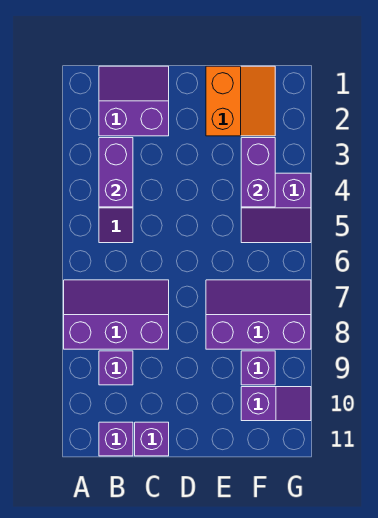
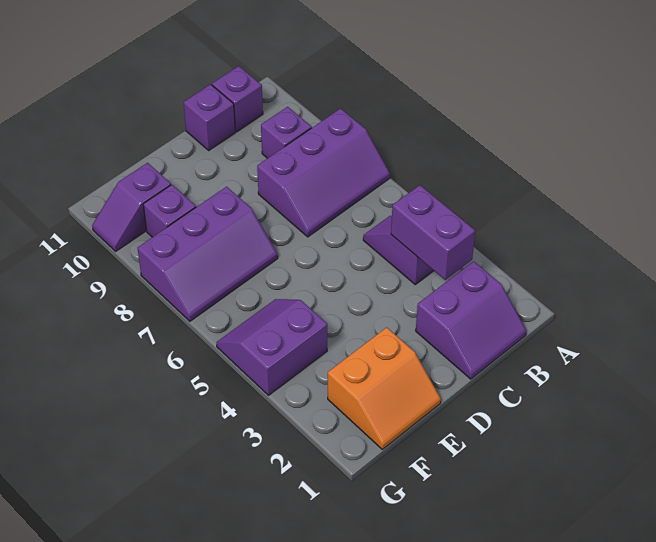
orange 2x2 slope [206,66,275,136] -> orange 2x2 slope turned to [328,327,441,449]
purple 1x2 brick [241,138,275,207] -> none

